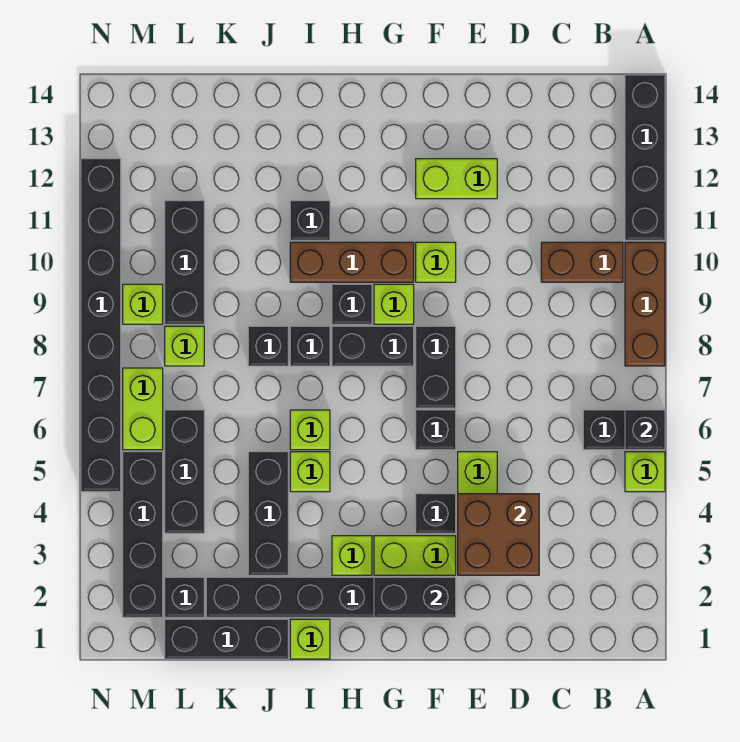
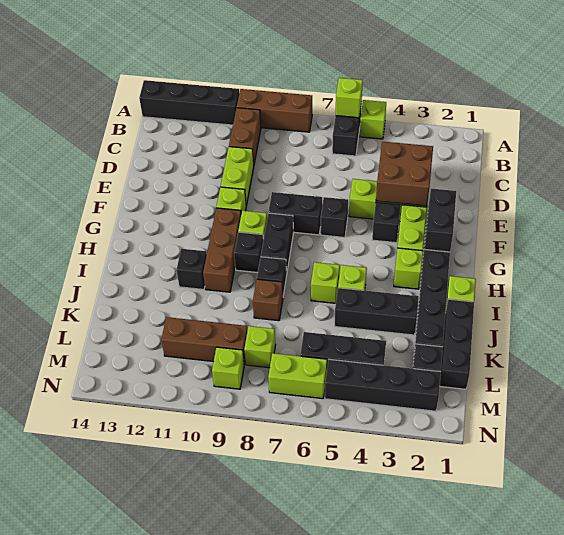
black 1x1 brick [625,410,665,450] -> lime 1x1 brick [336,78,363,118]
lime 1x2 brick [416,159,497,199] -> lime 1x2 brick moved to [221,147,254,206]
black 1x1 brick [248,326,288,366] -> brown 1x1 brick [253,279,283,321]
black 1x3 brick [165,201,204,324] -> brown 1x3 brick [161,317,247,364]
black 1x8 brick [81,159,121,492] -> none

